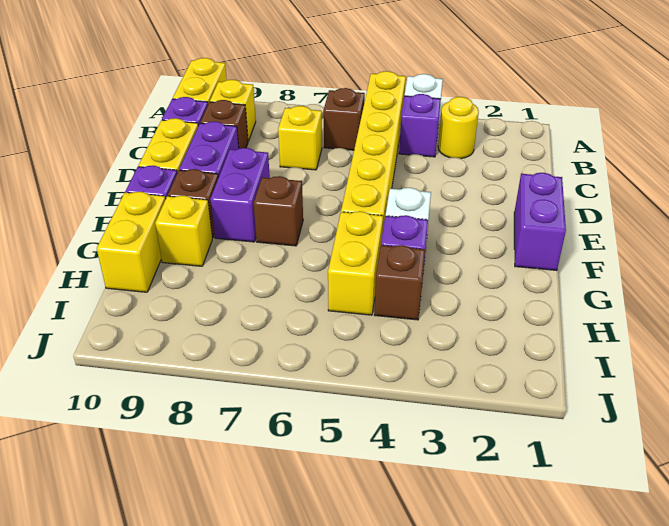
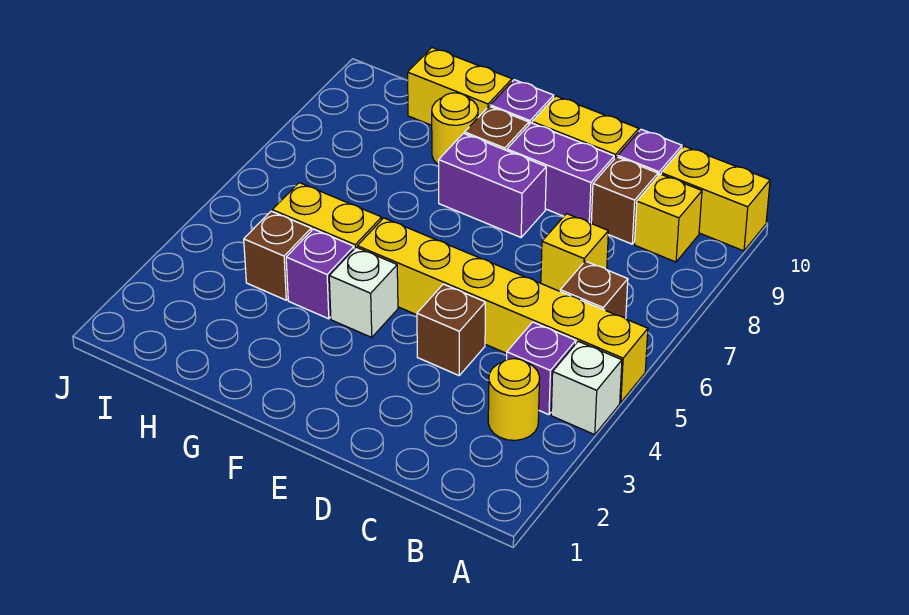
purple 1x2 brick [514,173,566,270] -> none
brown 1x1 brick [254,176,303,246] -> brown 1x1 brick moved to [417,284,485,375]
yellow 1x1 brick [155,195,212,266] -> yellow 1x1 round brick [432,93,478,165]

